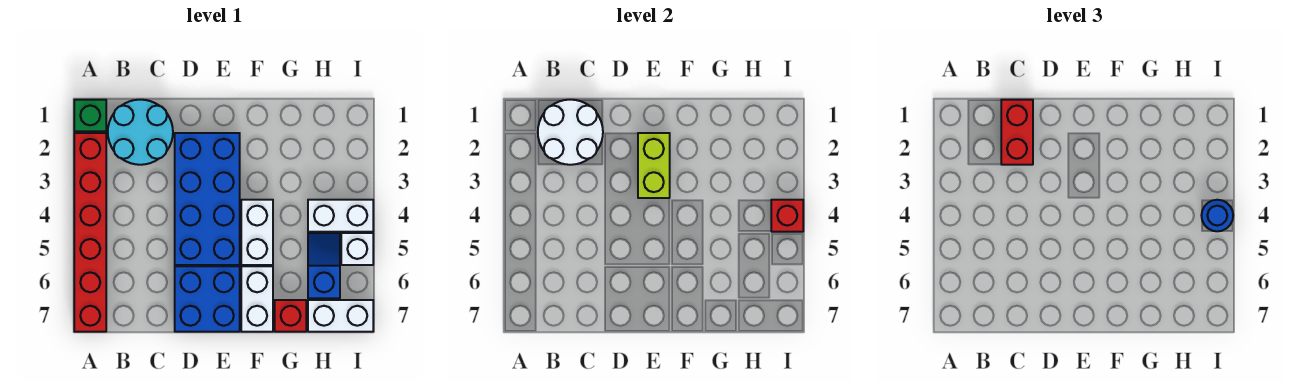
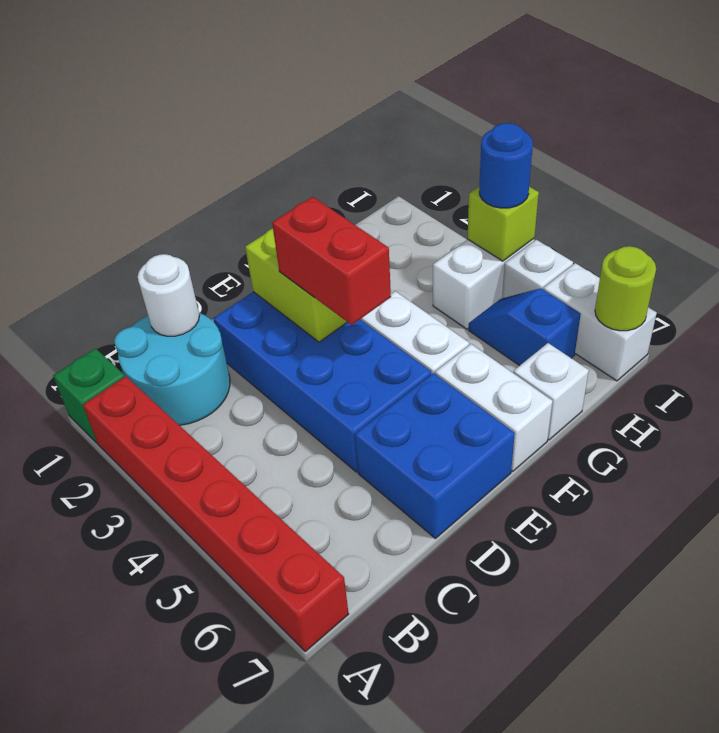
white 2x2 round brick [538,100,603,165] -> white 1x1 round brick [138,254,200,336]
red 1x2 brick [1001,100,1033,165] -> red 1x2 brick moved to [272,197,391,325]
red 1x1 brick [275,300,306,332] -> white 1x1 brick [513,343,589,440]
white 1x2 brick [308,300,373,332] -> white 1x2 brick turned to [543,263,657,381]
red 1x1 brick [771,200,803,232] -> lime 1x1 brick [468,187,539,261]
none -> lime 1x1 round brick [595,246,656,331]

